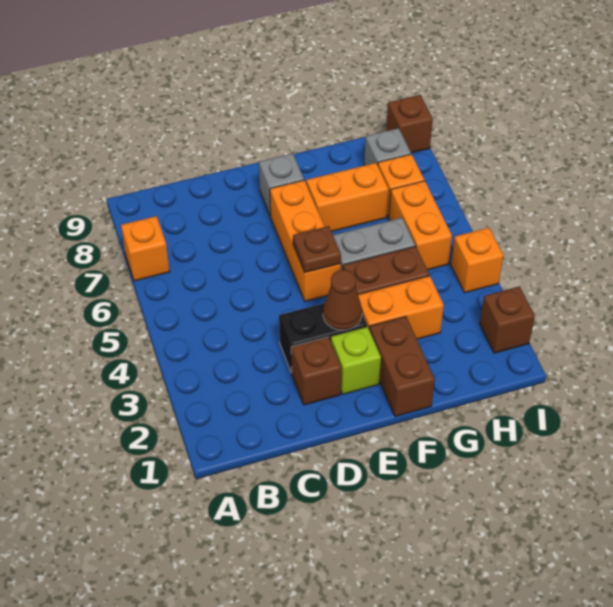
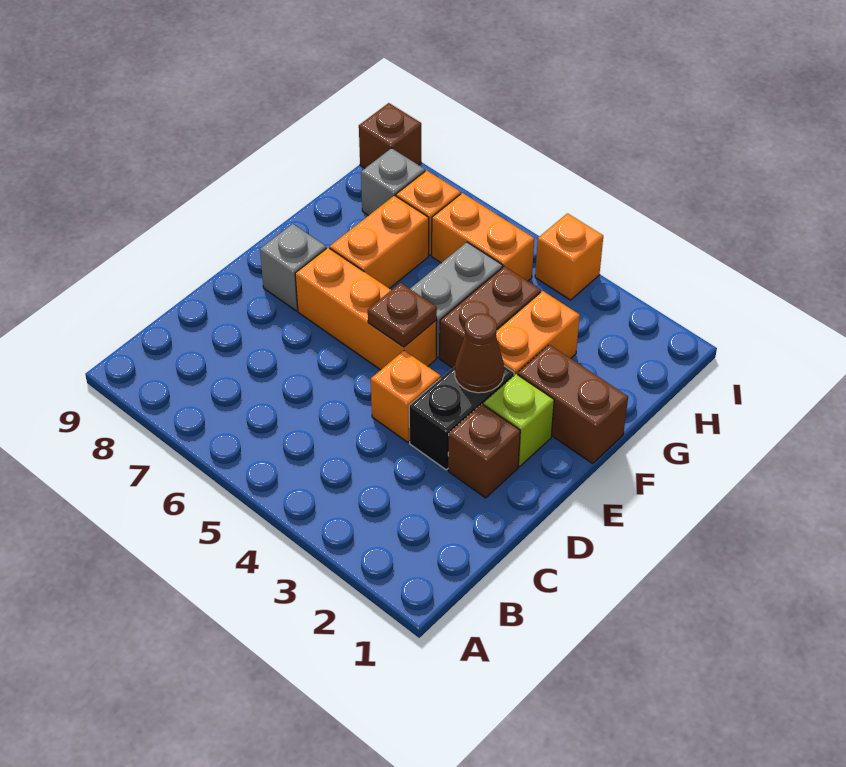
orange 1x1 brick [121,216,170,281] -> orange 1x1 brick moved to [371,351,441,442]
brown 1x1 brick [480,286,535,353] -> none

